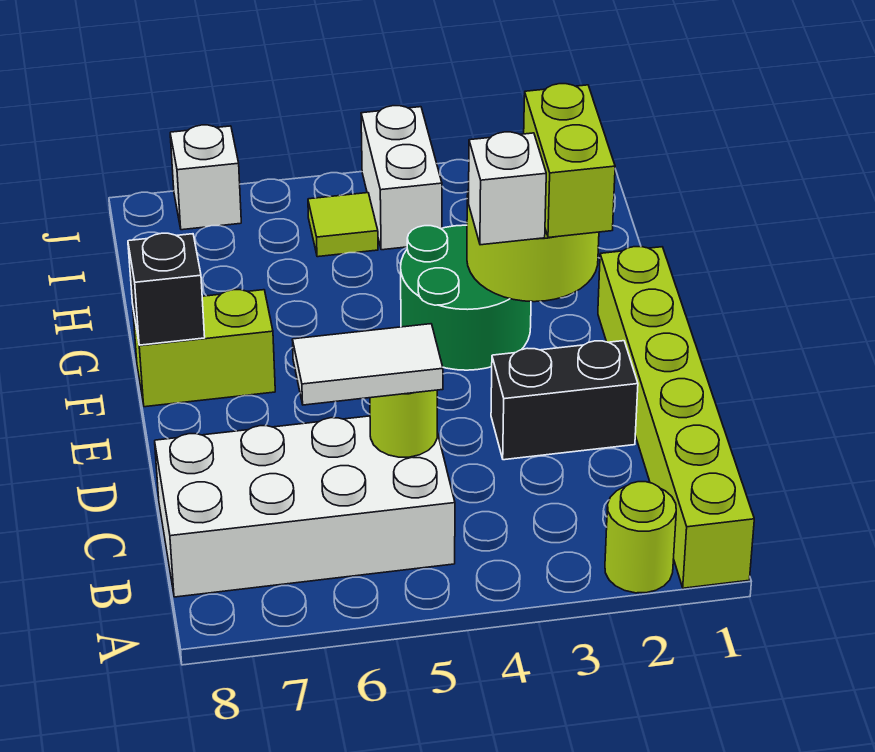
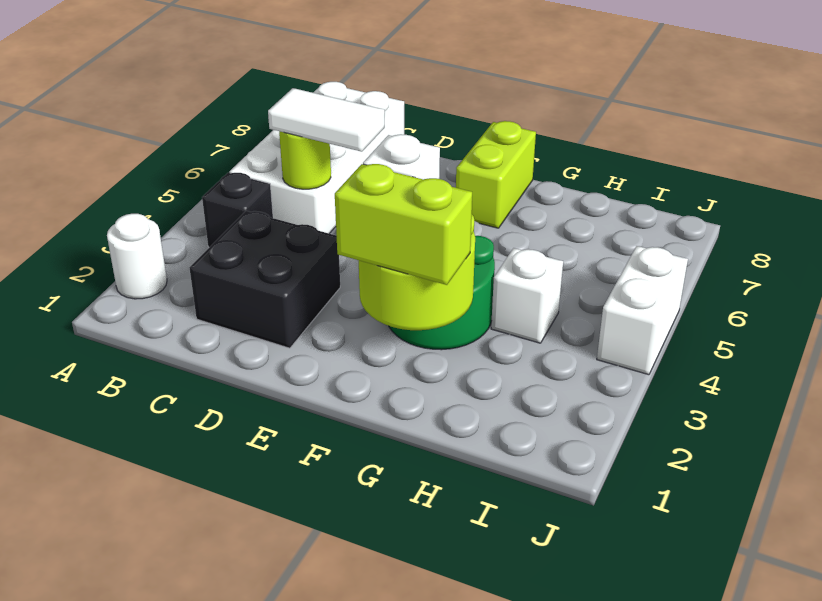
lime 1x6 brick [598,247,754,588] -> none
lime 1x1 round brick [605,482,676,593] -> white 1x1 round brick [107,214,167,299]
white 1x2 tile [292,324,443,405] -> white 1x2 tile turned to [268,88,385,152]
black 1x2 brick [491,341,638,460] -> black 2x2 brick [189,211,340,348]
black 1x1 brick [128,233,205,345] -> black 1x1 brick moved to [202,173,273,247]
white 1x2 brick [361,106,442,250] -> white 1x2 brick turned to [597,246,688,375]
lime 1x1 tile [308,193,378,257] -> none
white 1x1 brick [170,125,241,230] -> white 1x1 brick moved to [491,248,563,343]

